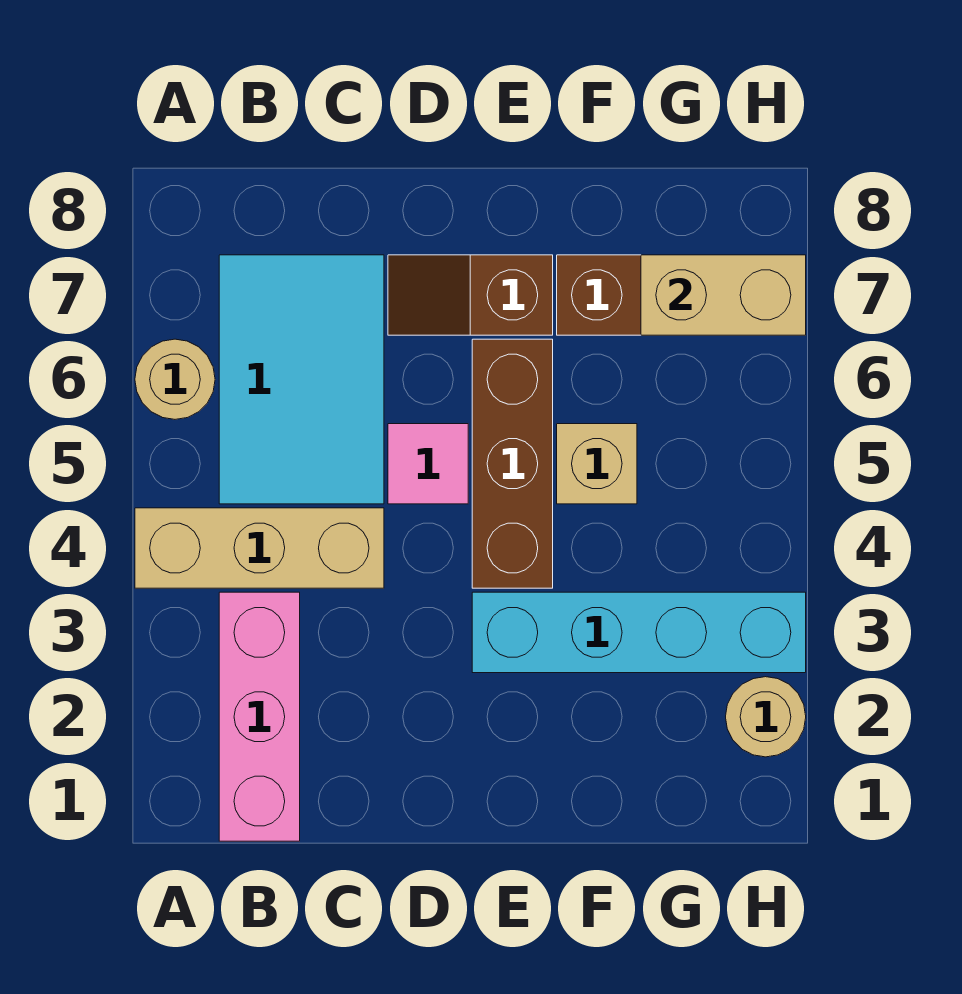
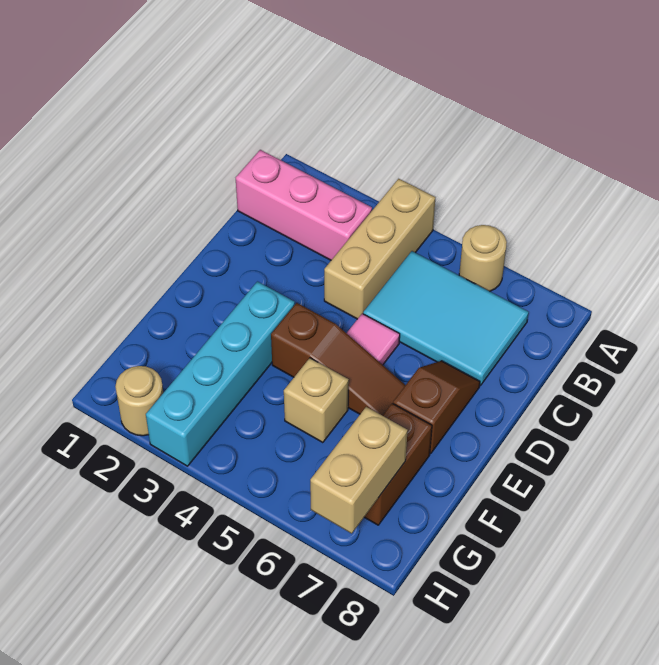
brown 1x3 brick [472,339,553,588] -> brown 1x3 slope [271,303,405,416]

